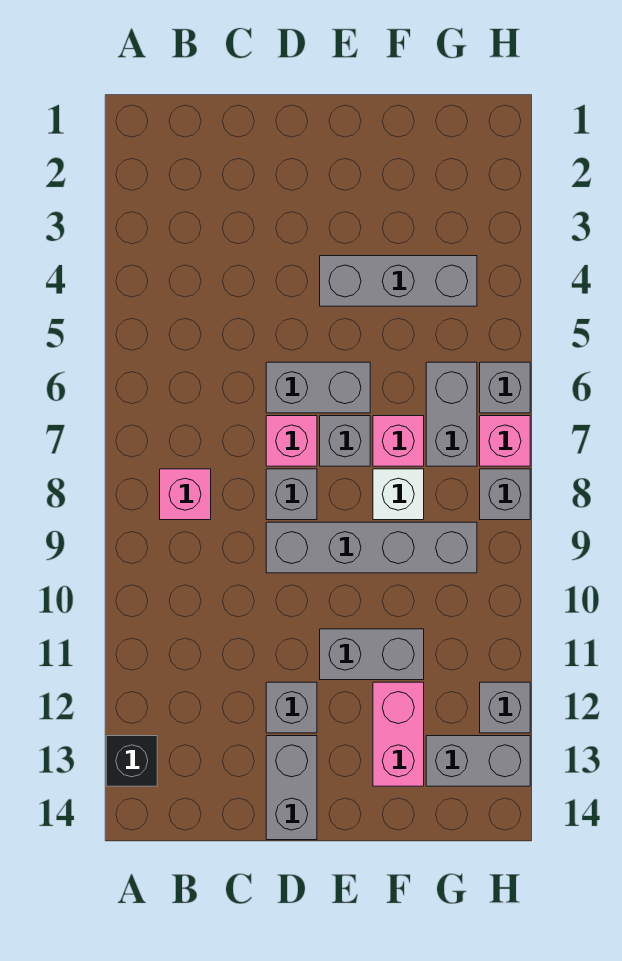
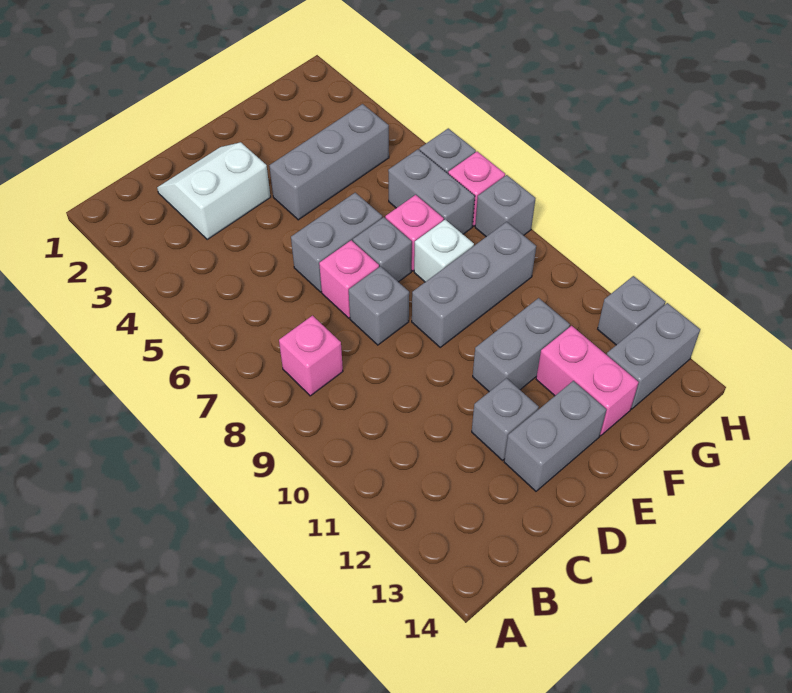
black 1x1 brick [106,736,157,786] -> none
none -> white 2x2 slope [157,142,270,239]
grey 1x4 brick [266,522,477,573] -> grey 1x3 brick [412,222,536,347]
grey 1x2 brick [266,736,317,840] -> grey 1x2 brick turned to [504,381,606,491]

